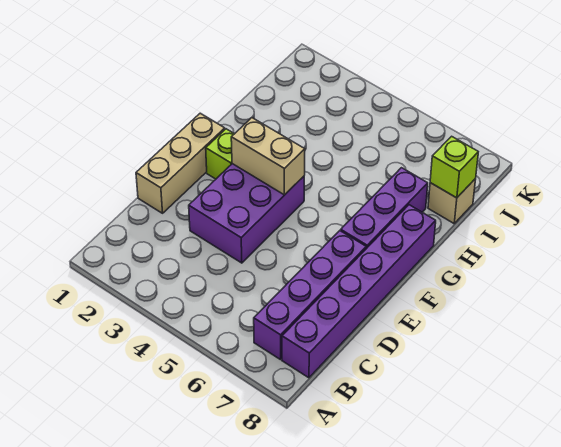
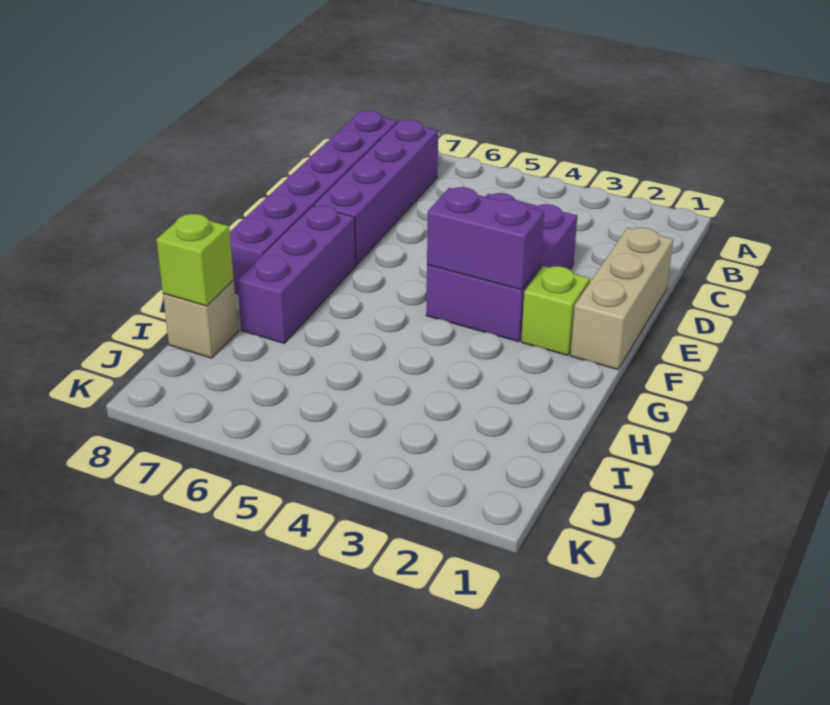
tan 1x2 brick [231,118,305,195] -> purple 1x2 brick [427,187,544,290]

